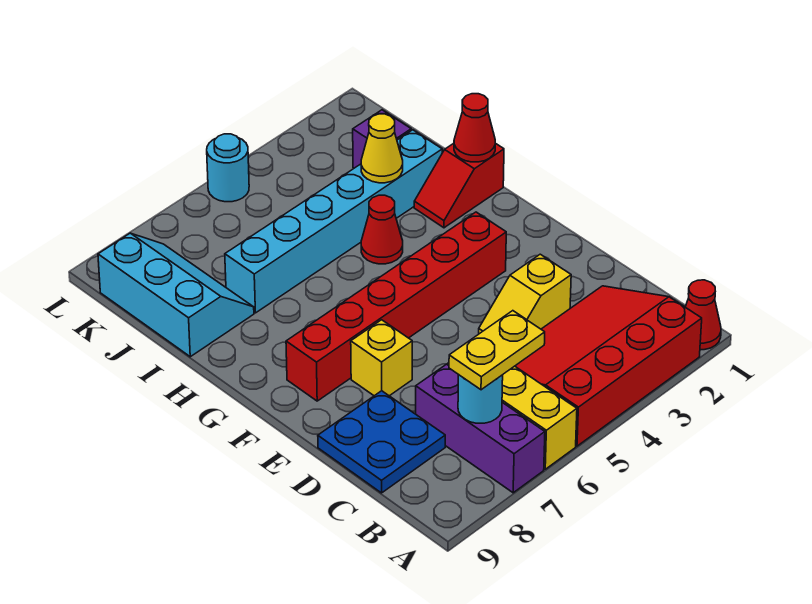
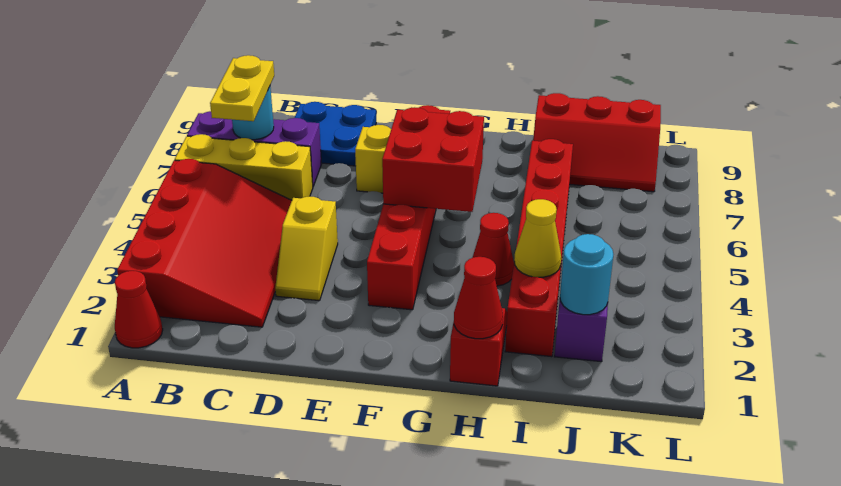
yellow 1x2 slope [479,254,571,334] -> yellow 1x2 slope turned to [275,196,338,301]
none -> red 2x2 brick [382,107,484,212]
cyan 1x6 brick [225,130,442,313] -> red 1x6 brick [505,139,573,357]
cyan 2x3 slope [98,233,254,357] -> red 2x3 slope [533,93,661,192]
cyan 1x1 round brick [207,134,249,202] -> cyan 1x1 round brick moved to [560,234,613,315]

